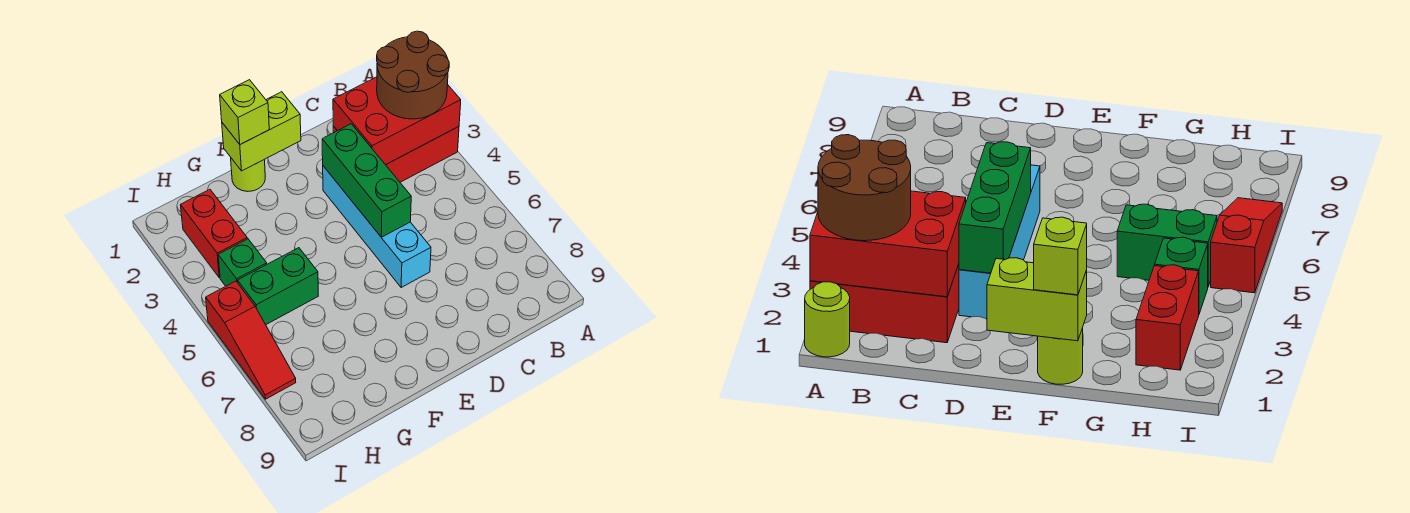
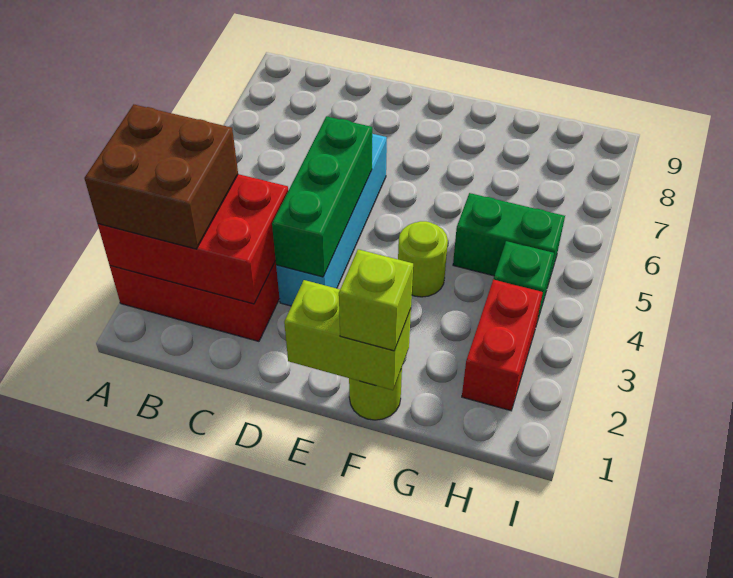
lime 1x1 round brick [805,282,850,357] -> lime 1x1 round brick moved to [398,221,448,297]
brown 2x2 round brick [377,31,449,119] -> brown 2x2 brick [84,104,238,249]
red 1x3 slope [206,281,296,399] -> none

